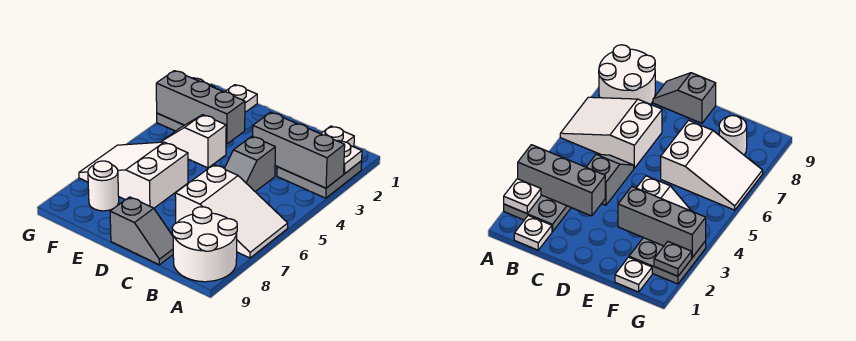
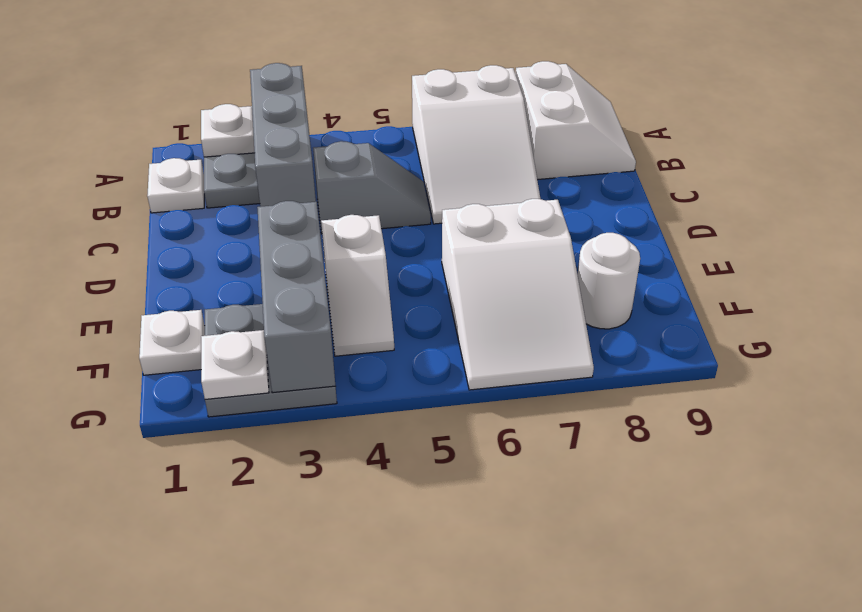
white 2x3 slope [175,165,288,258] -> white 2x3 slope turned to [412,65,540,224]
white 2x2 round brick [172,207,237,282] -> white 2x2 slope [516,61,636,180]
grey 1x2 slope [110,197,173,265] -> none
grey 1x1 plate [654,242,692,276] -> white 1x1 plate [201,330,269,399]

